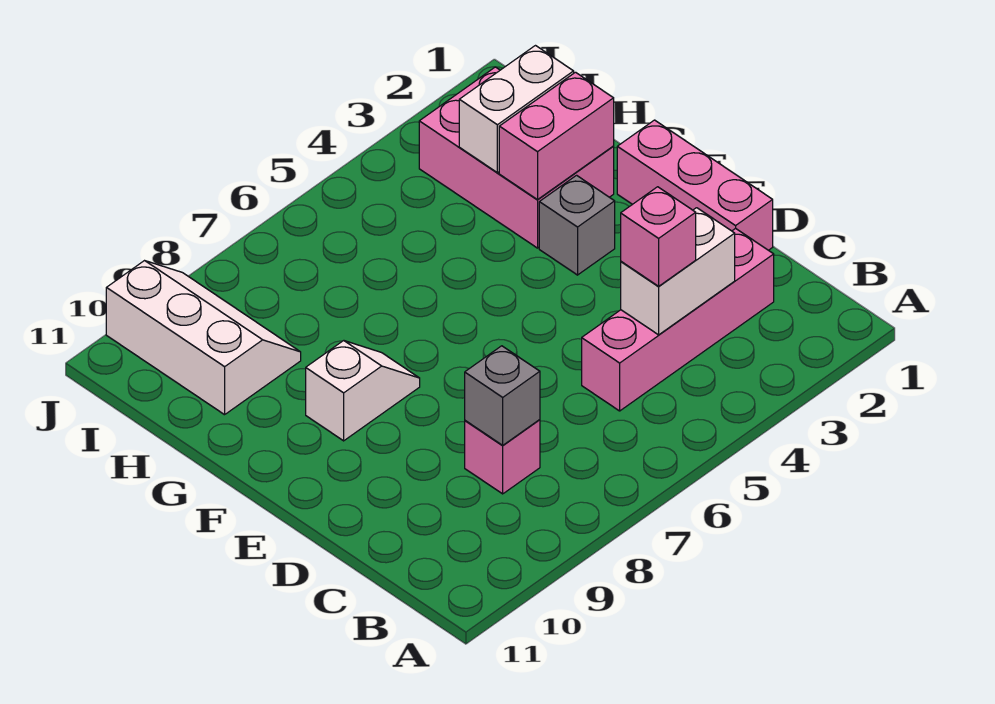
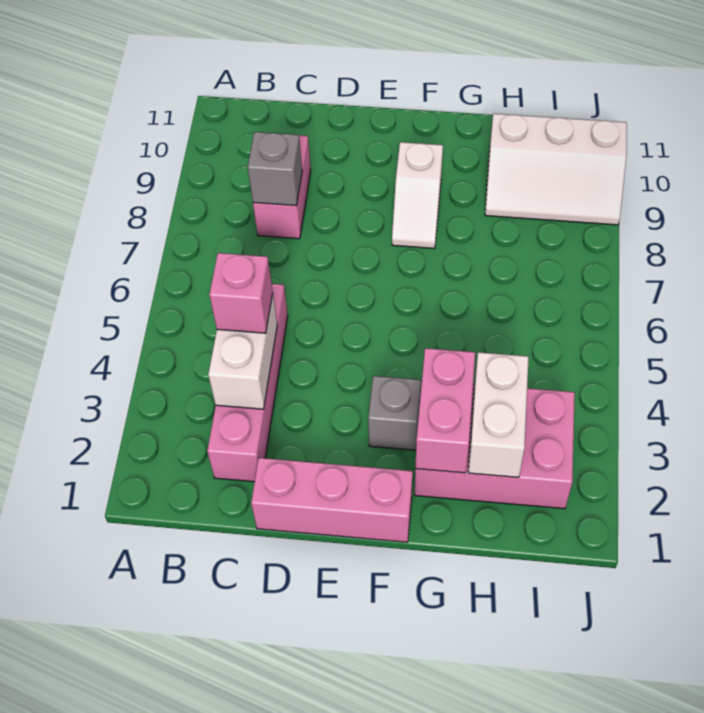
pink 1x1 brick [465,420,540,494] -> pink 1x2 brick [253,136,311,239]

